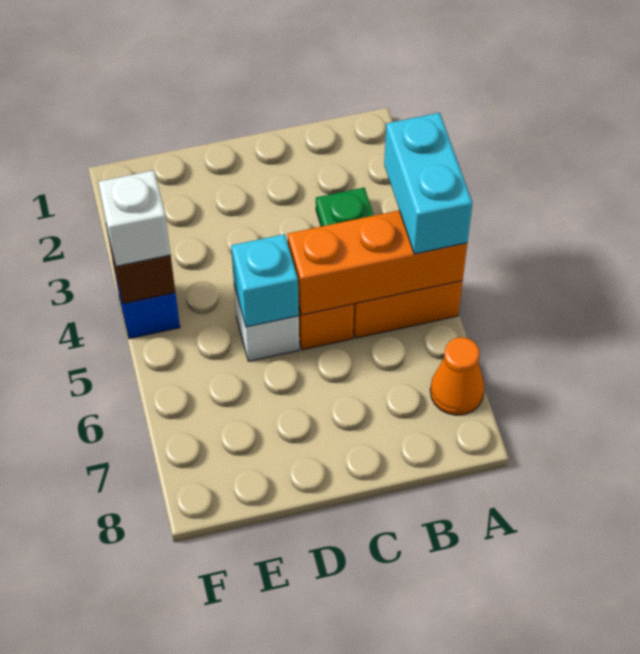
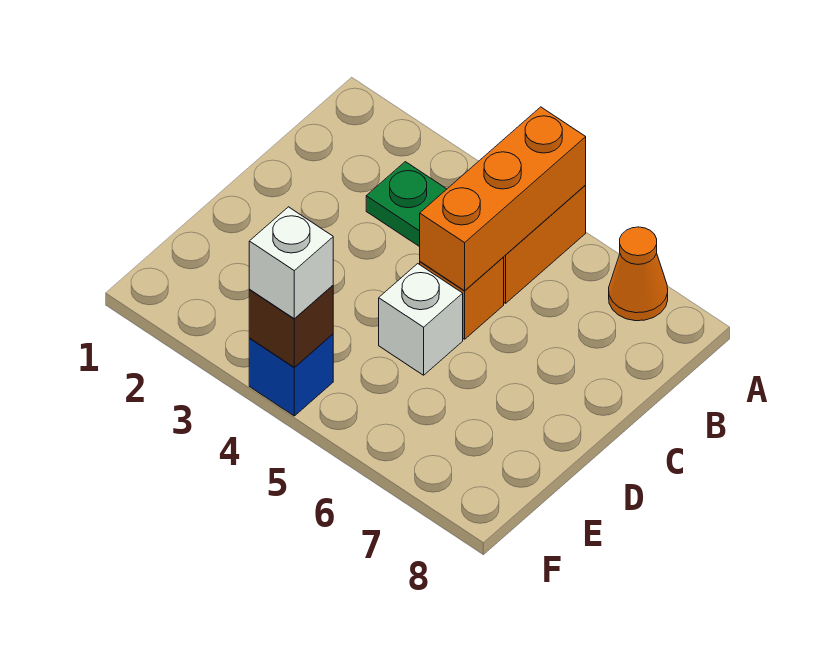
cyan 1x2 brick [384,113,472,254] -> none
cyan 1x1 brick [231,234,299,327] -> none

